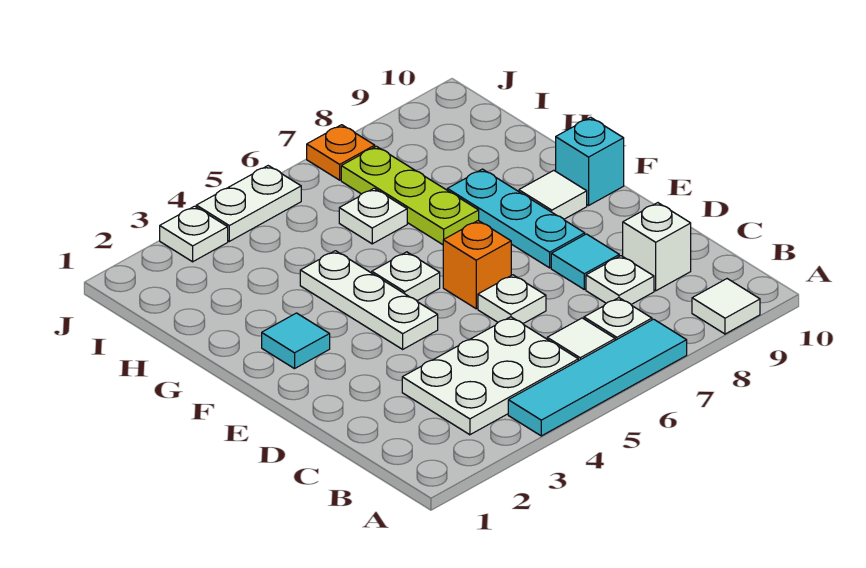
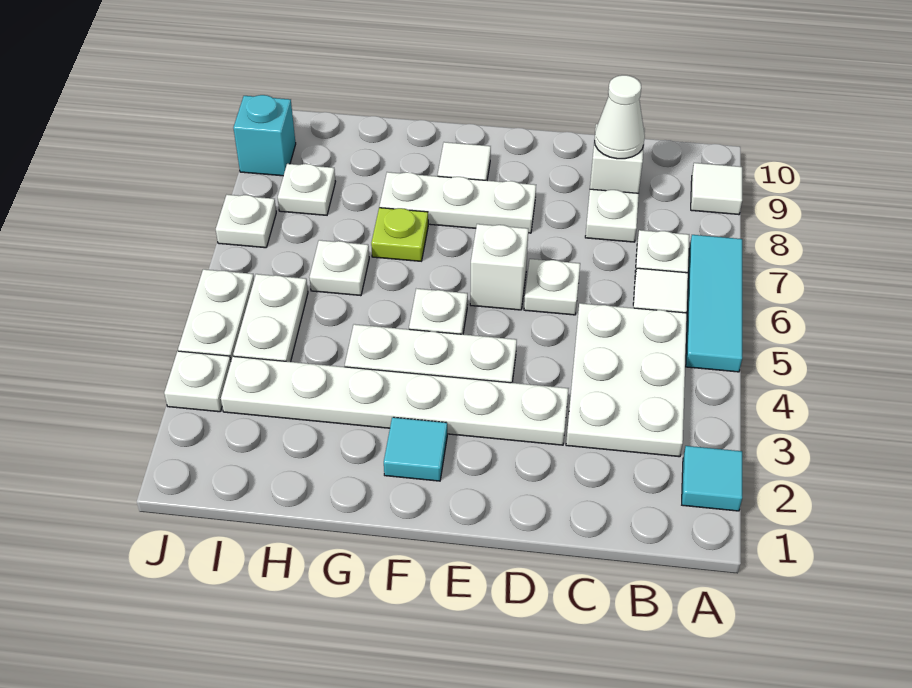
cyan 1x4 tile [508,319,687,436] -> cyan 1x3 tile [686,235,742,372]
none -> white 1x1 cone [594,75,645,159]
none -> white 1x6 plate [221,356,569,445]
cyan 1x1 tile [551,234,619,289] -> cyan 1x1 tile moved to [682,446,742,511]
orange 1x1 brick [443,220,511,309] -> white 1x1 brick [470,224,528,310]
cyan 1x3 plate [447,169,585,268] -> white 1x3 plate [379,172,536,233]
cyan 1x1 brick [556,117,624,205] -> cyan 1x1 brick moved to [233,95,296,176]
lime 1x3 plate [341,146,479,245] -> lime 1x1 plate [371,208,428,261]
none -> white 1x2 plate [233,274,308,362]
none -> white 1x1 plate [278,164,336,215]
orange 1x1 plate [307,125,375,180] -> white 1x1 plate [216,195,276,248]

